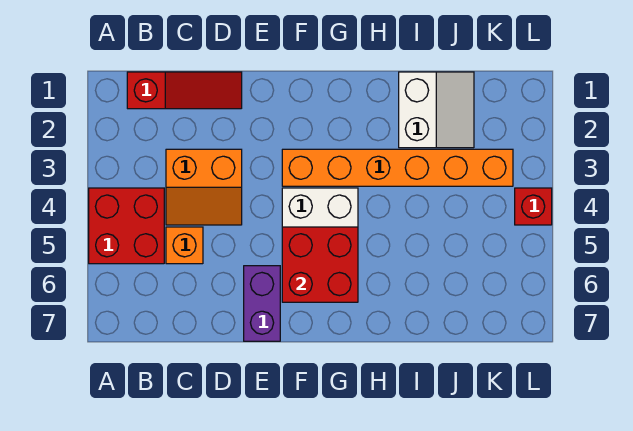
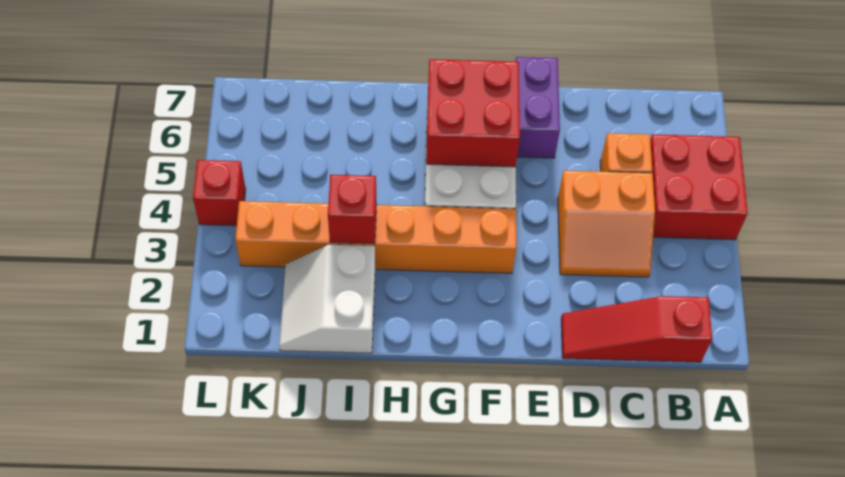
orange 2x2 slope [166,149,242,225] -> orange 2x2 slope turned to [558,170,655,277]
none -> red 1x1 brick [328,175,377,244]

